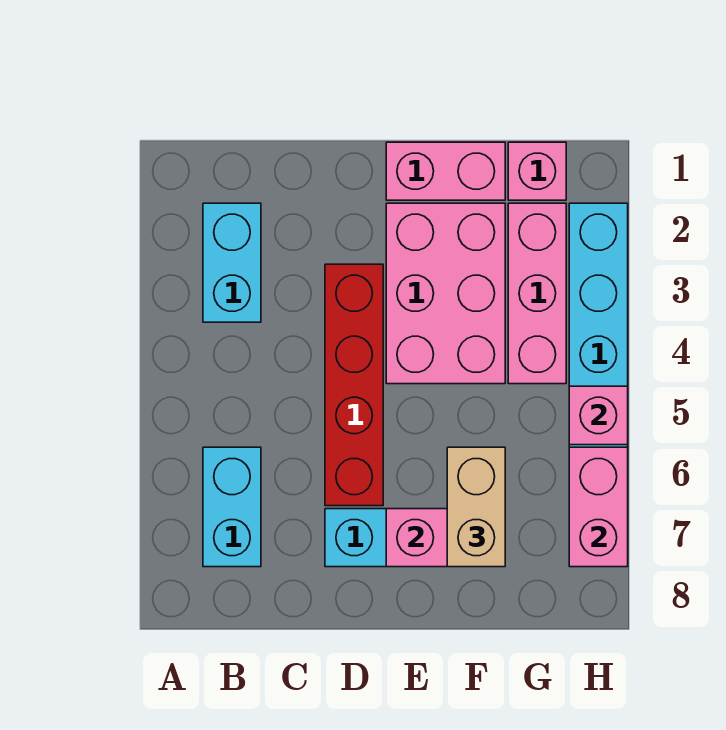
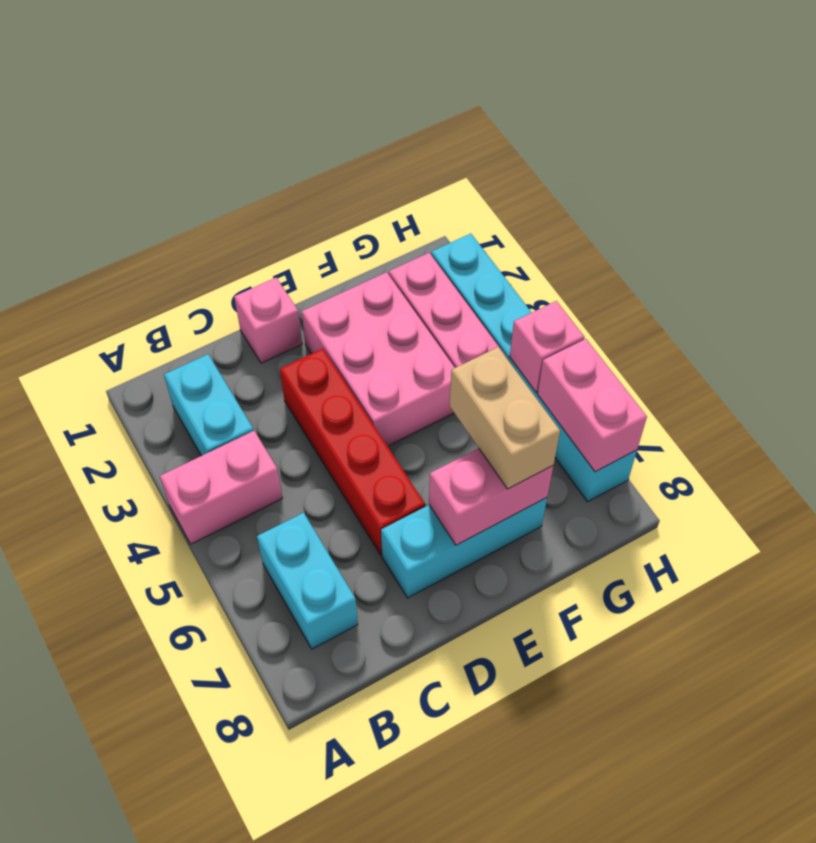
pink 1x2 brick [386,142,505,200] -> pink 1x2 brick moved to [160,431,283,544]
pink 1x1 brick [508,142,566,200] -> pink 1x1 brick moved to [234,278,302,363]

